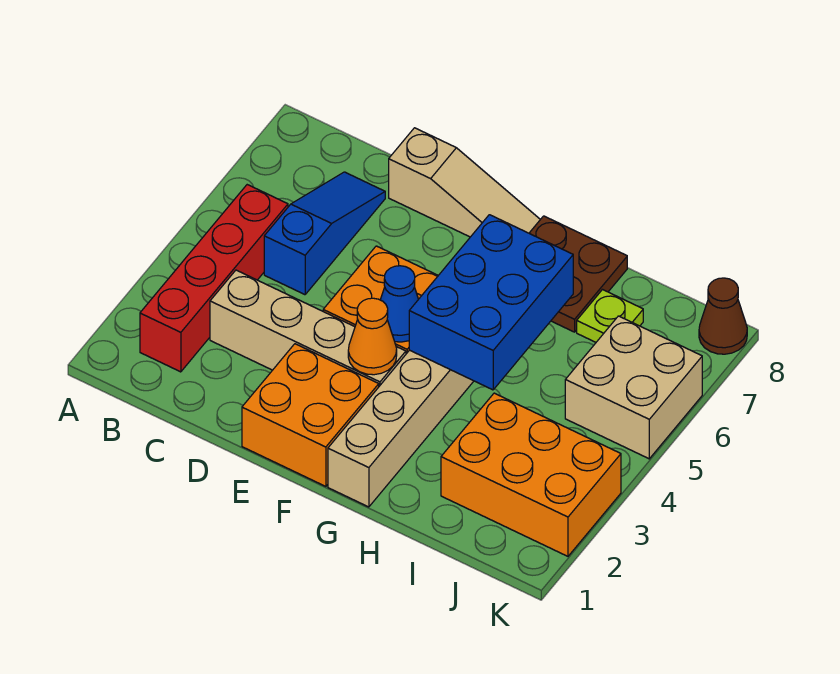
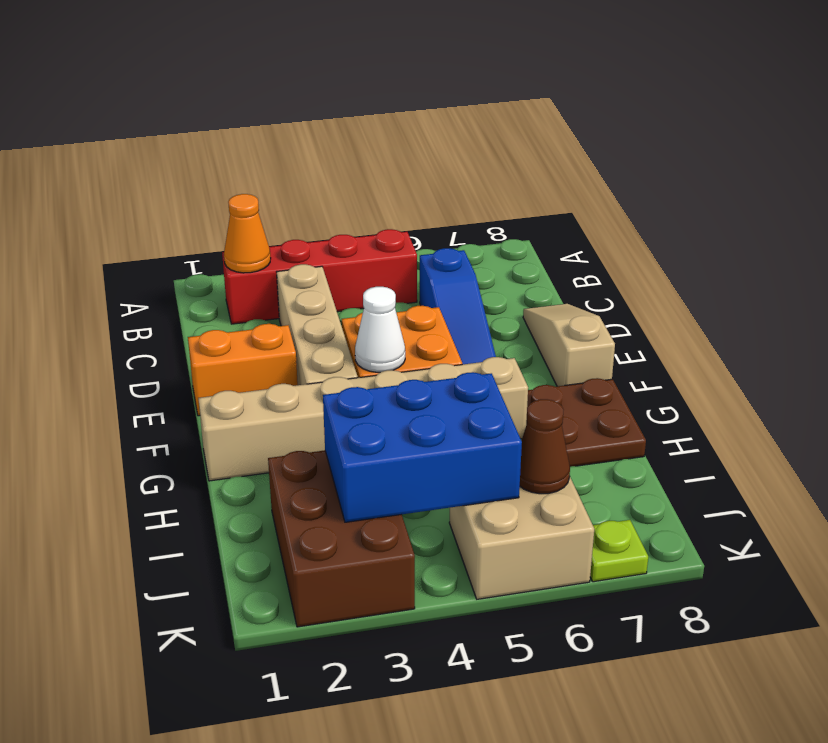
blue 1x3 slope [264,172,385,295] -> blue 1x3 slope turned to [420,248,496,364]
tan 1x3 slope [389,128,540,237] -> tan 1x3 slope turned to [523,304,615,386]
orange 2x2 brick [242,344,379,486] -> orange 1x2 brick [188,324,298,416]
orange 1x1 cone [348,298,397,375] -> orange 1x1 cone moved to [224,194,271,273]
blue 1x1 cone [380,266,418,342] -> white 1x1 cone [355,287,405,372]
blue 2x3 brick [409,215,573,390] -> blue 2x3 brick moved to [323,372,522,522]
orange 2x3 brick [441,393,621,556] -> brown 2x3 brick [268,450,415,627]
lime 1x1 plate [577,290,643,342] -> lime 1x1 plate moved to [590,520,648,582]
brown 1x1 cone [699,278,747,354] -> brown 1x1 cone moved to [520,399,570,494]

